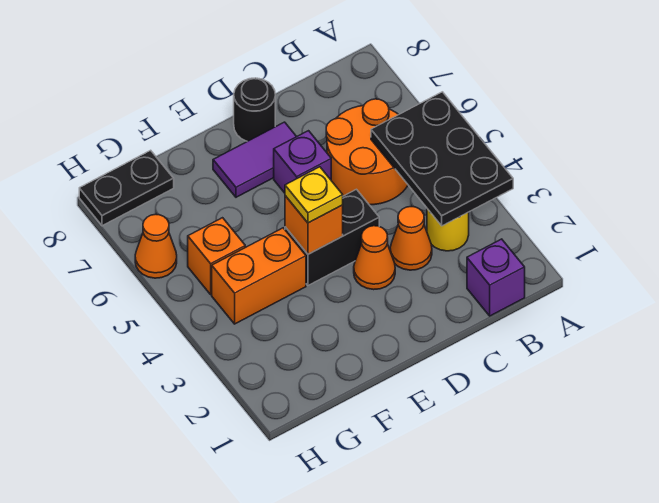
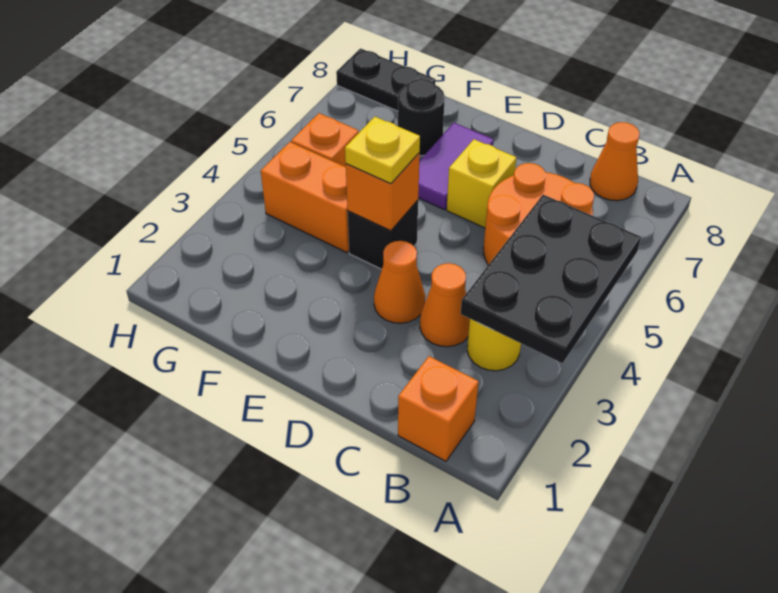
purple 1x1 brick [467,239,525,316] -> orange 1x1 brick [398,356,479,461]
black 1x2 brick [285,189,379,285] -> black 1x1 brick [348,200,418,269]
purple 1x1 brick [274,131,331,193] -> yellow 1x1 brick [447,139,516,228]
purple 1x2 tile [213,122,296,197] -> purple 1x2 tile turned to [418,123,494,210]
black 1x1 round brick [234,78,275,141] -> black 1x1 round brick moved to [398,79,445,156]
orange 1x1 cone [135,214,177,278] -> orange 1x1 cone moved to [590,122,640,201]

